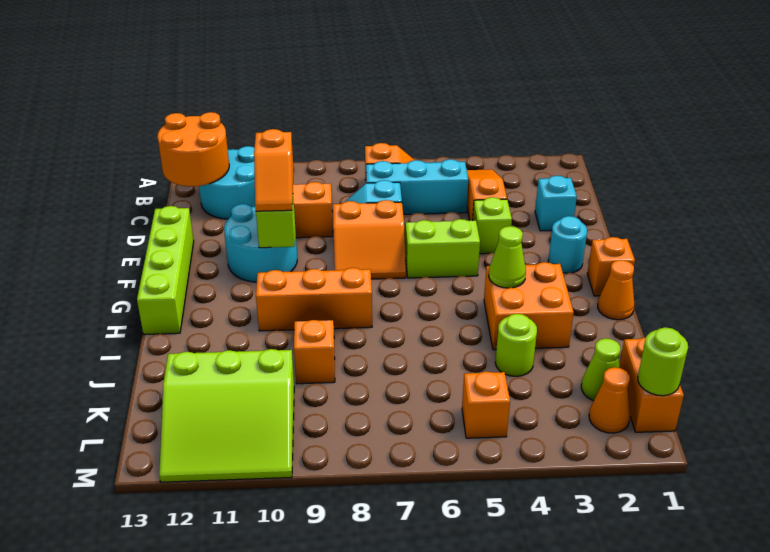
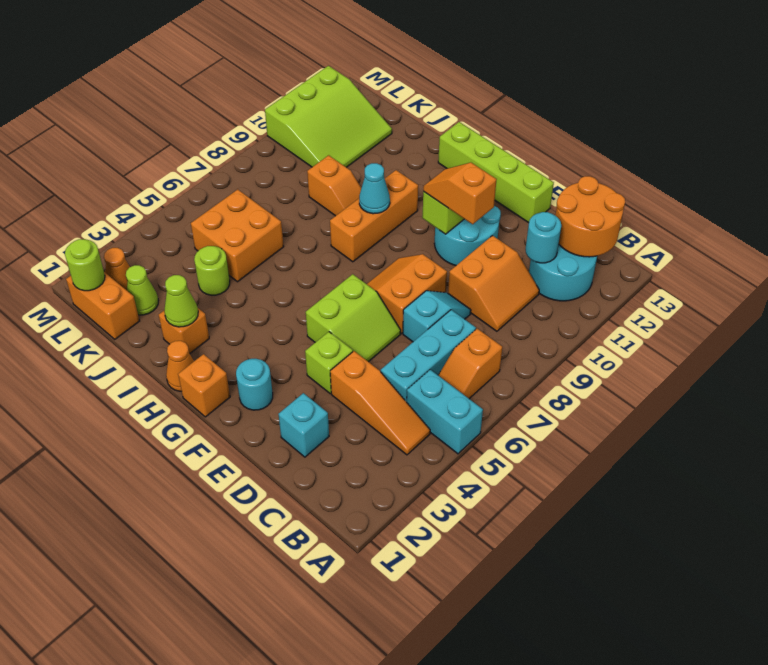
none -> cyan 1x2 brick [407,370,483,454]
none -> cyan 1x1 round brick [525,212,561,263]
orange 2x2 brick [484,262,574,350] -> orange 2x2 brick moved to [191,189,284,282]
lime 1x1 cone [489,226,526,288] -> lime 1x1 cone moved to [164,275,198,327]
none -> cyan 1x1 cone [359,163,390,214]
lime 3x3 slope [159,349,294,482] -> lime 3x3 slope turned to [265,66,392,167]
orange 1x1 brick [462,372,510,438] -> orange 1x1 brick moved to [159,308,209,353]

